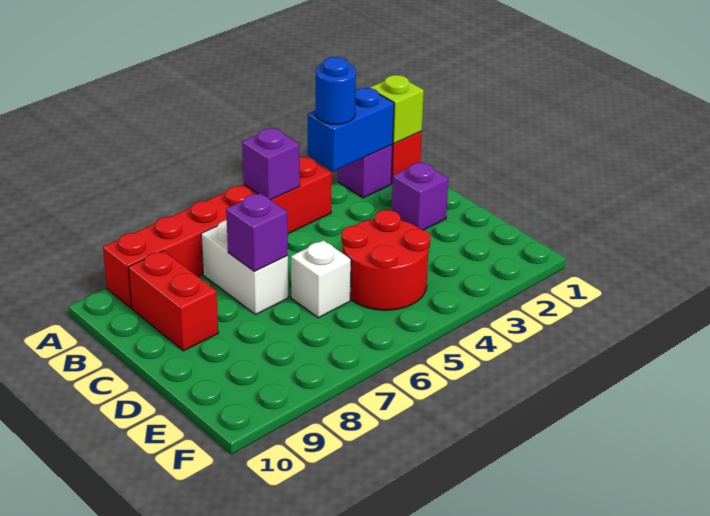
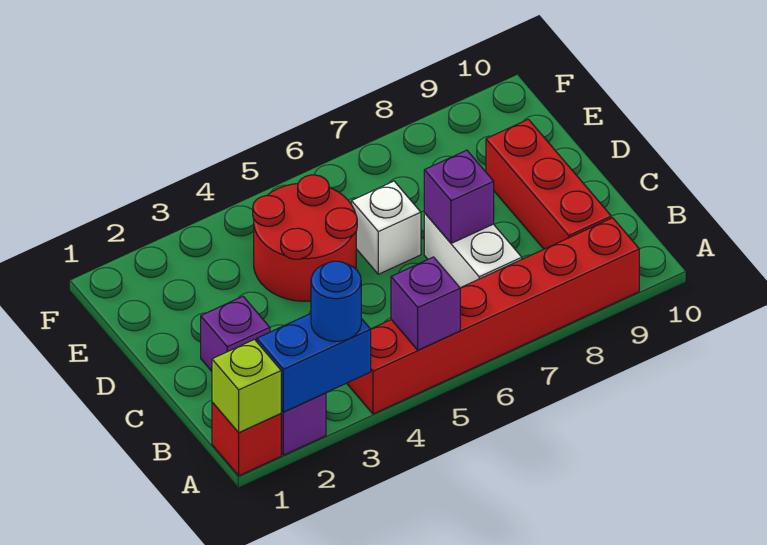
red 1x2 brick [128,251,218,351] -> red 1x3 brick [486,119,611,249]

